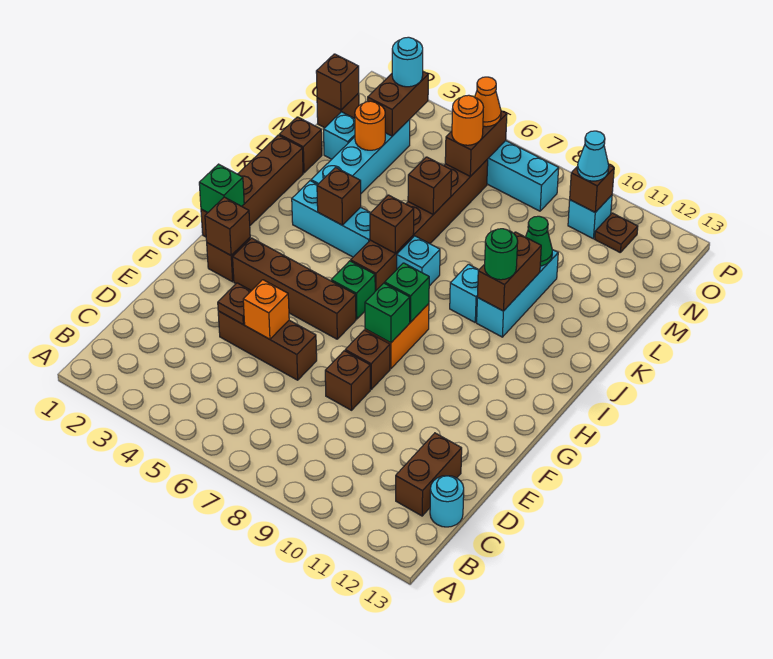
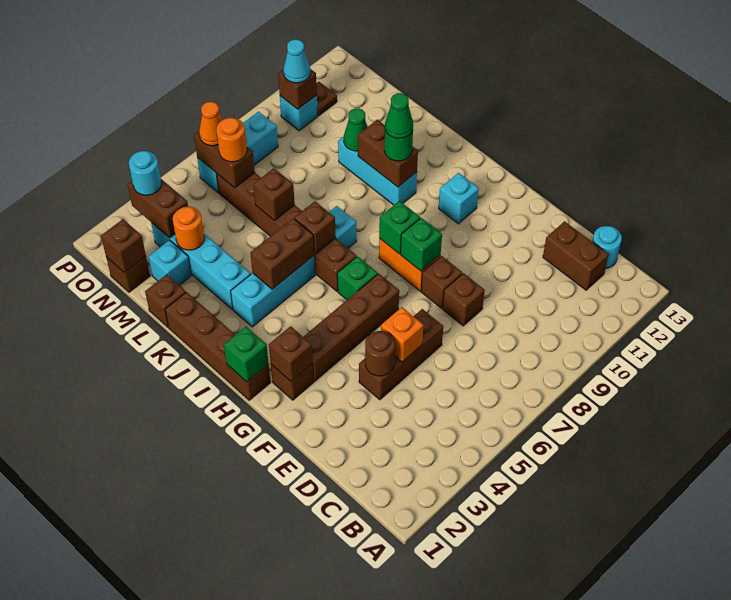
brown 1x1 plate [218,283,251,324] -> brown 1x1 round brick [365,331,395,376]
brown 1x1 brick [317,167,361,225] -> brown 1x2 brick [250,218,314,289]
cyan 1x1 brick [450,264,479,322] -> cyan 1x1 brick moved to [439,173,479,224]
none -> green 1x1 cone [385,93,413,139]

